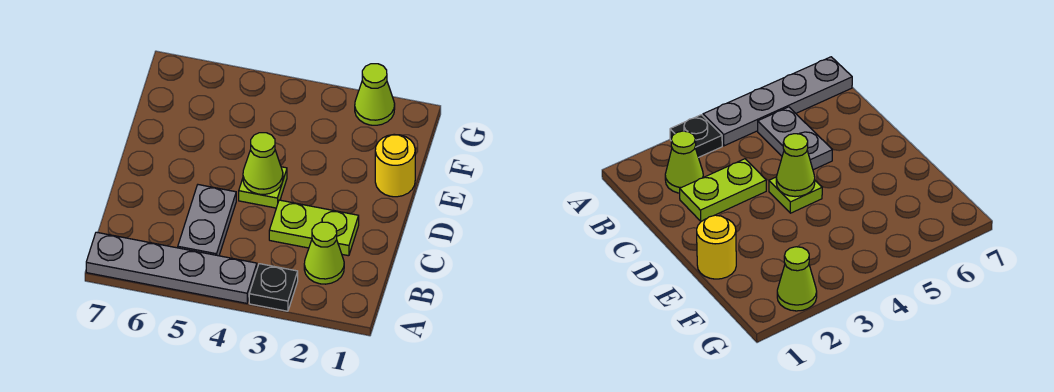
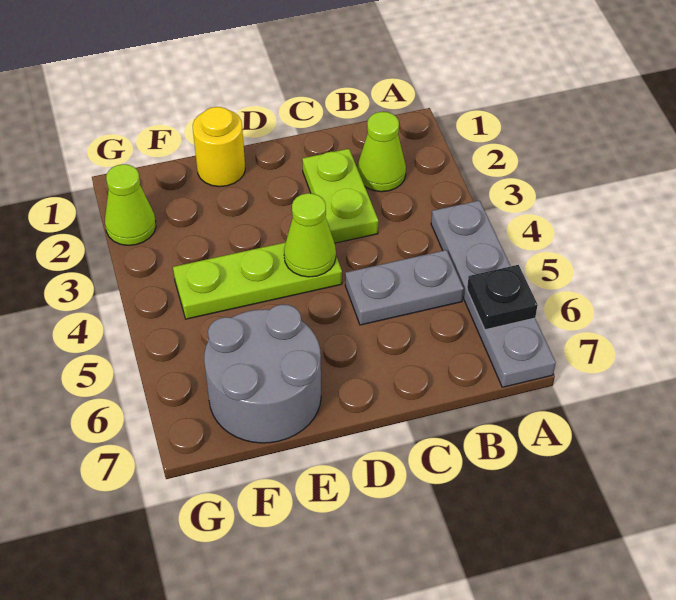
black 1x1 plate [249,264,298,311] -> black 1x1 plate moved to [467,265,538,330]
lime 1x1 plate [239,167,287,208] -> lime 1x3 plate [173,242,342,319]
none -> grey 2x2 round brick [204,304,321,443]

